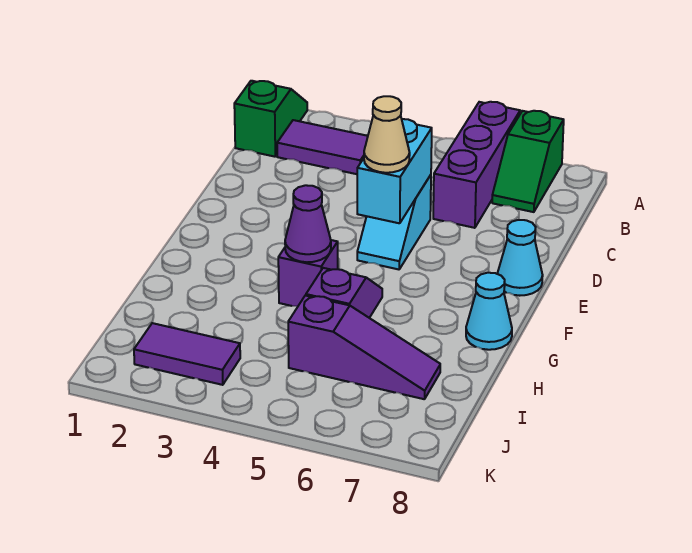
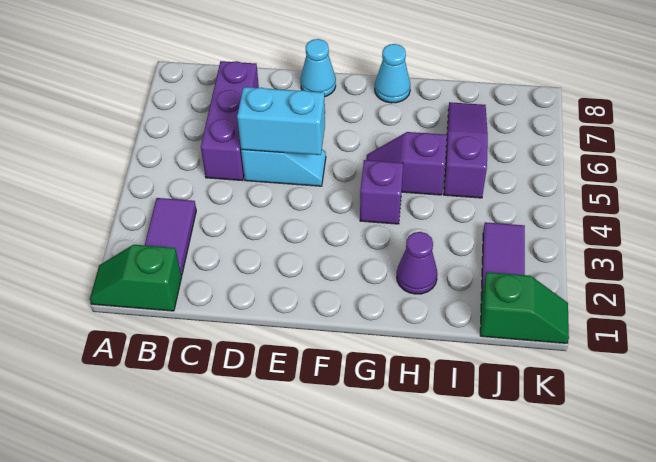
purple 1x3 brick [433,102,520,228] -> purple 1x3 brick turned to [201,61,259,181]
green 1x2 slope [492,111,564,212] -> green 1x2 slope moved to [480,272,569,343]
tan 1x1 cone [364,96,410,173] -> none
purple 1x1 cone [285,185,331,262] -> purple 1x1 cone moved to [397,232,437,294]

